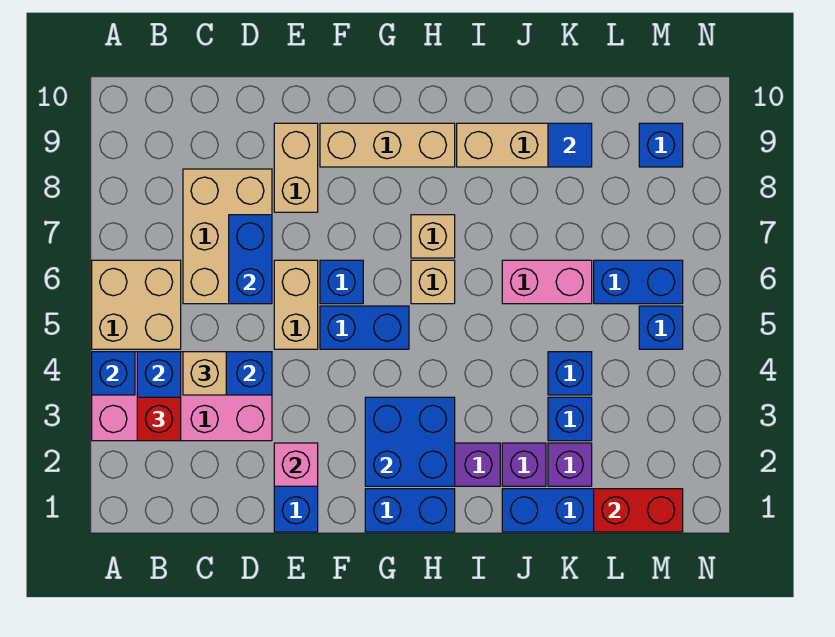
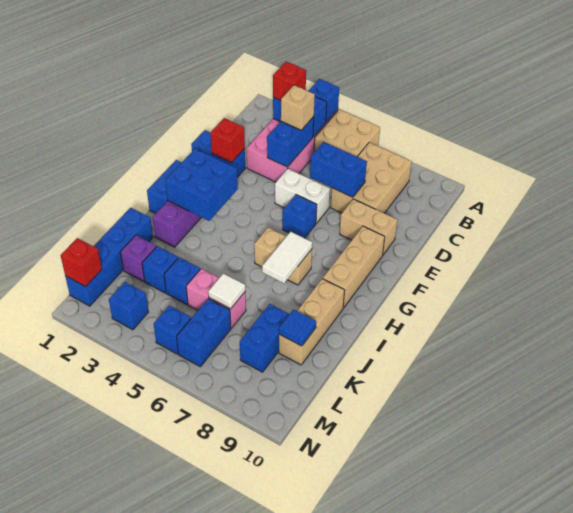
tan 2x3 brick [183,169,272,304] -> tan 2x3 brick turned to [331,143,412,213]
pink 1x1 brick [274,443,318,486] -> red 1x1 brick [210,118,245,163]
tan 1x2 brick [274,260,318,349] -> white 1x2 brick [275,169,330,223]
blue 1x2 brick [320,306,409,349] -> blue 1x2 brick moved to [240,304,289,372]
none -> white 1x2 tile [262,232,312,283]
purple 1x1 brick [502,443,546,486] -> none
pink 1x2 brick [502,260,592,304] -> pink 1x2 brick turned to [186,269,246,328]
none -> white 1x1 tile [208,273,245,309]
red 1x2 brick [594,489,683,532] -> red 1x1 brick [61,238,102,287]
blue 1x1 brick [639,123,683,167] -> blue 1x1 brick moved to [109,282,148,330]

